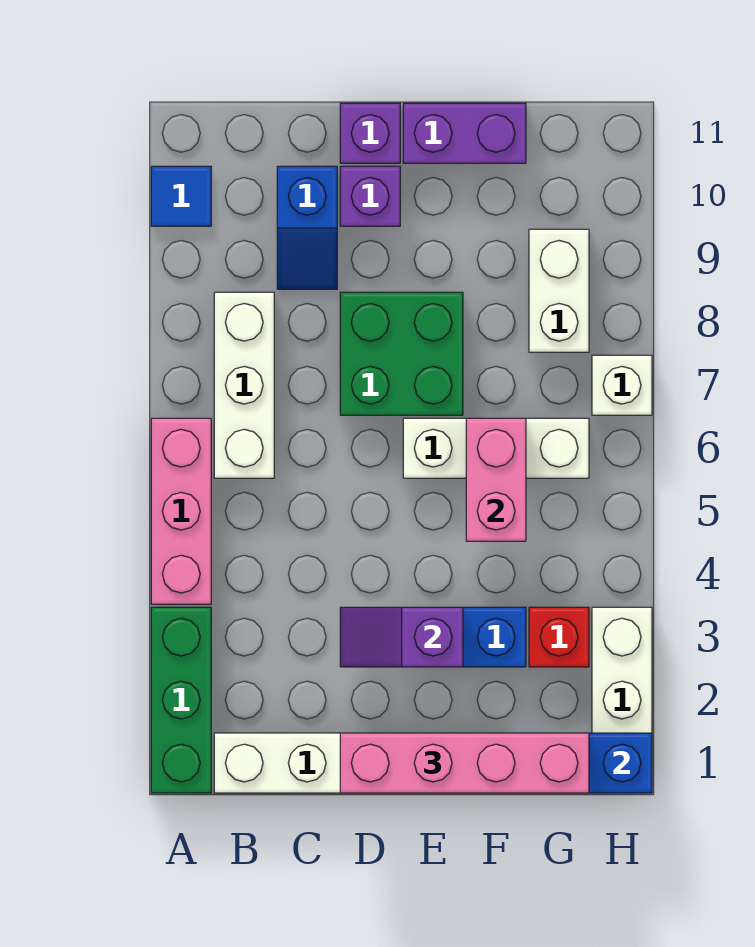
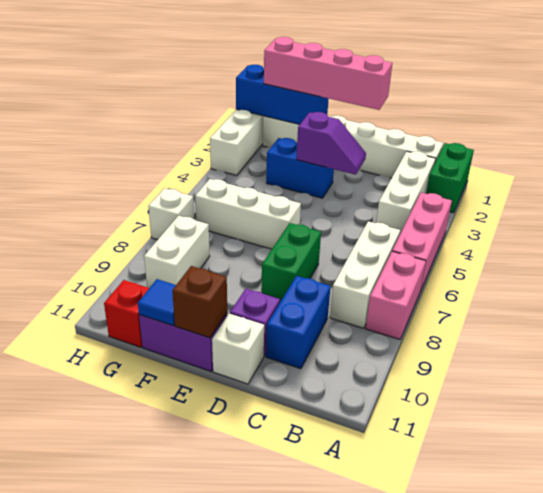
green 1x3 brick [151,607,211,793] -> green 1x2 brick [426,143,474,213]
blue 1x1 tile [151,166,211,226] -> blue 1x1 tile moved to [138,279,176,326]
none -> white 1x3 brick [376,151,436,234]
blue 1x2 slope [277,166,337,289] -> blue 1x2 brick [266,276,331,369]
green 2x2 brick [340,292,463,415] -> green 1x2 brick [261,223,321,302]
purple 1x1 brick [340,103,400,163] -> white 1x1 brick [212,314,264,384]
none -> brown 1x1 brick [172,266,227,338]
pink 1x2 brick [466,418,526,541] -> pink 1x2 brick moved to [366,251,426,339]
red 1x1 brick [529,607,589,667] -> red 1x1 brick moved to [104,280,149,347]

